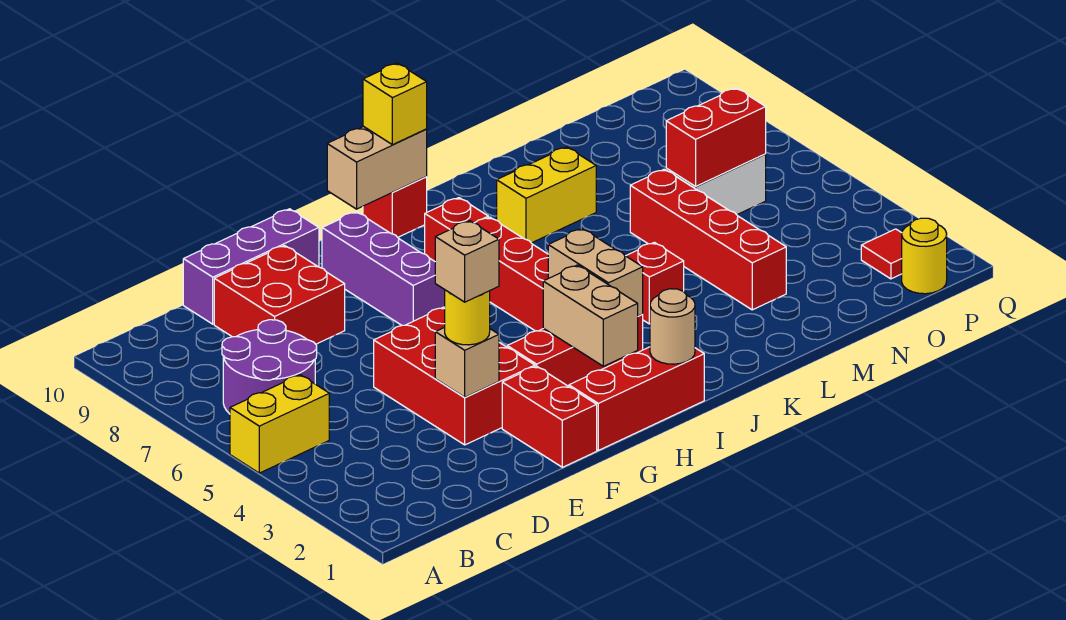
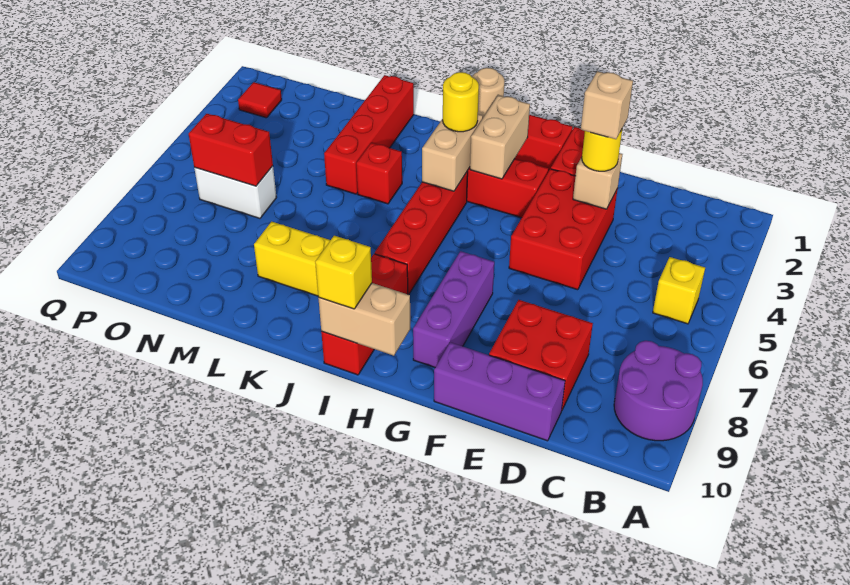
yellow 1x2 brick [230,375,329,473] -> yellow 1x1 brick [653,257,705,324]
purple 2x2 round brick [222,320,317,414] -> purple 2x2 round brick moved to [614,341,703,441]
red 1x4 brick [630,169,786,310] -> red 1x4 brick moved to [324,75,414,194]
yellow 1x1 round brick [902,218,947,294] -> yellow 1x1 round brick moved to [443,72,479,132]

